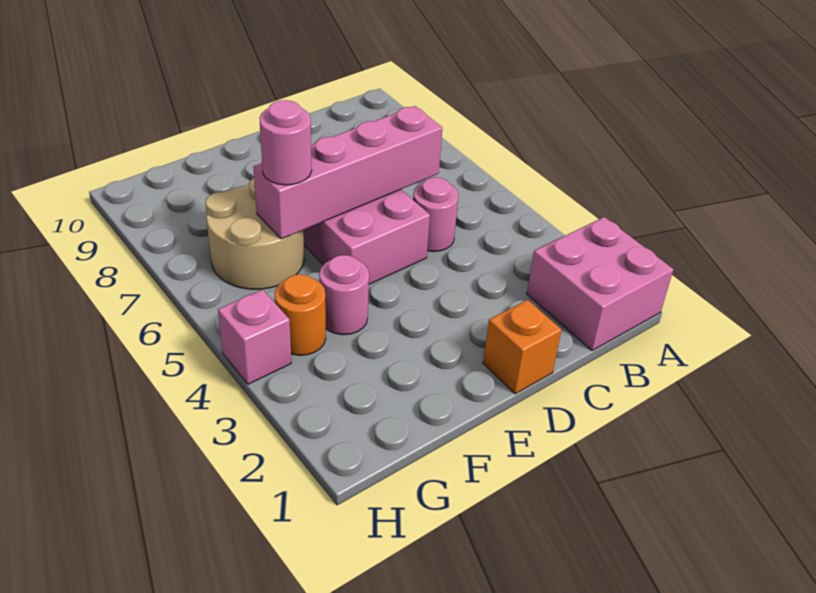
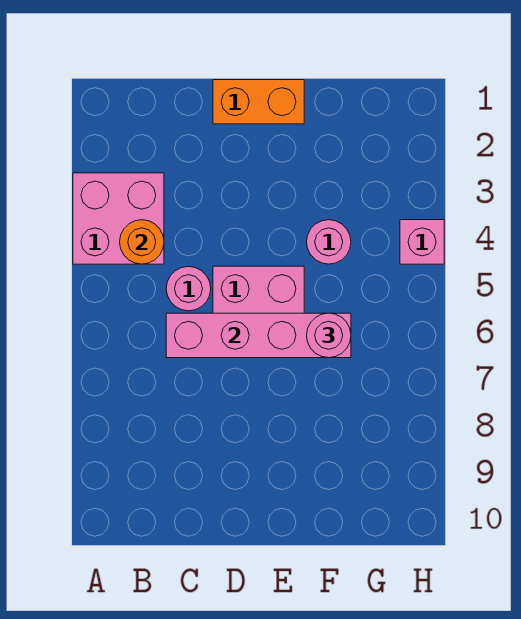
pink 2x2 brick [527,217,673,351] -> pink 2x2 brick moved to [73,173,164,264]
orange 1x1 brick [483,300,561,394] -> orange 1x2 brick [213,80,304,124]
tan 2x2 round brick [205,178,304,289] -> none
orange 1x1 round brick [275,274,326,355] -> orange 1x1 round brick moved to [120,220,164,264]

